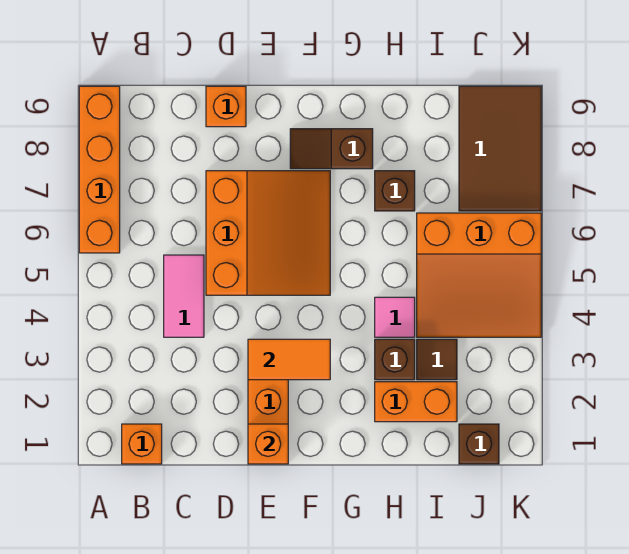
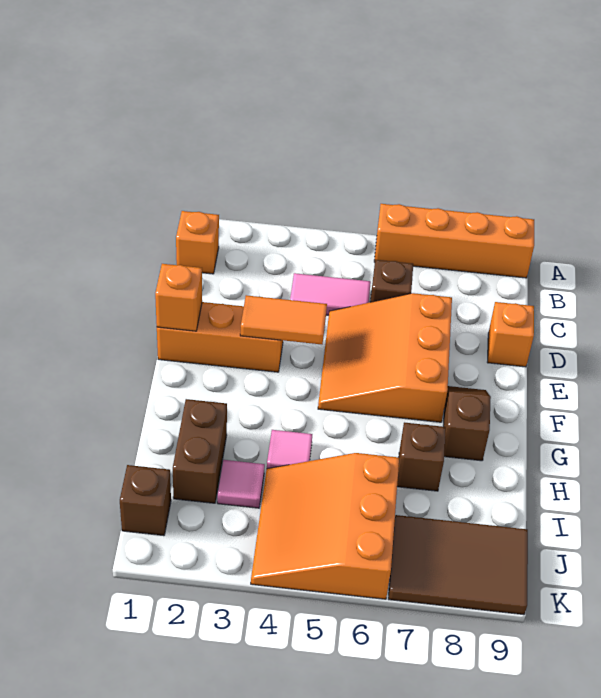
orange 3x3 slope [206,171,330,295] -> orange 3x3 slope turned to [318,293,452,422]
orange 1x2 tile [248,339,330,380] -> orange 1x2 tile turned to [240,295,327,344]
orange 1x2 brick [375,382,457,422] -> brown 1x2 brick [173,399,227,503]
brown 1x1 brick [375,339,415,380] -> brown 1x1 brick moved to [370,260,413,302]
brown 1x1 tile [417,339,457,380] -> pink 1x1 tile [217,460,265,508]

